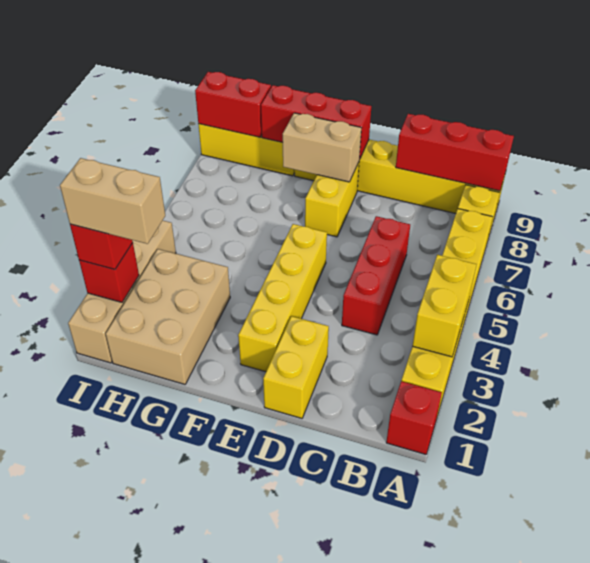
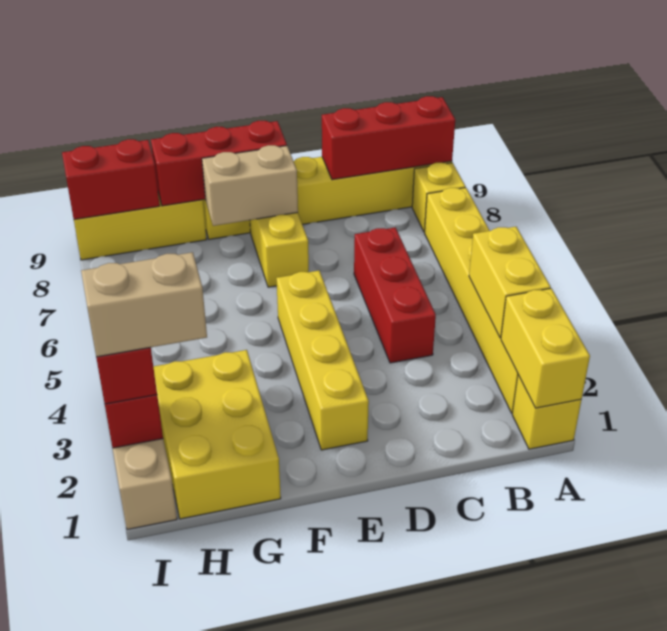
red 1x1 brick [386,381,442,454] -> yellow 1x1 brick [512,375,581,449]
yellow 1x2 brick [263,316,329,418] -> yellow 1x2 brick moved to [501,288,590,408]
tan 2x3 brick [106,249,230,384] -> yellow 2x3 brick [153,350,281,519]

